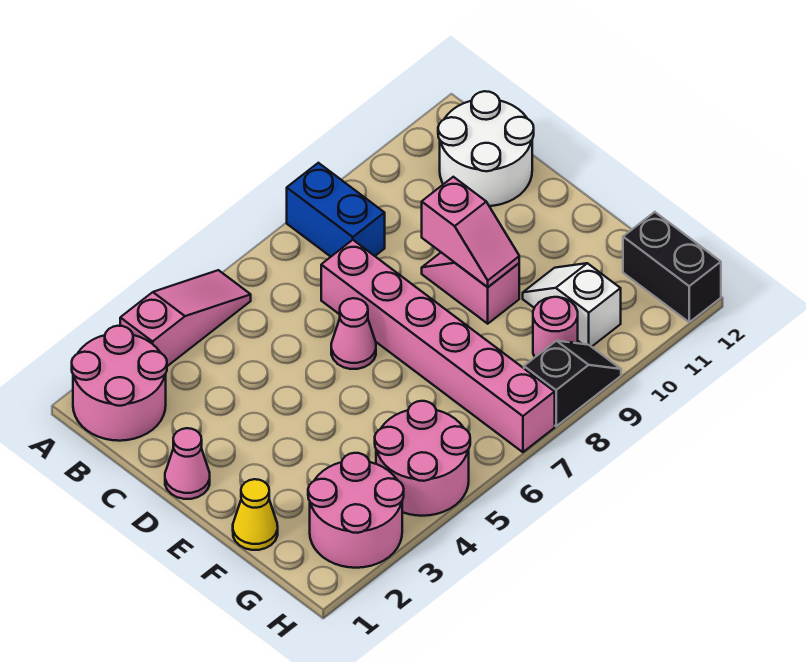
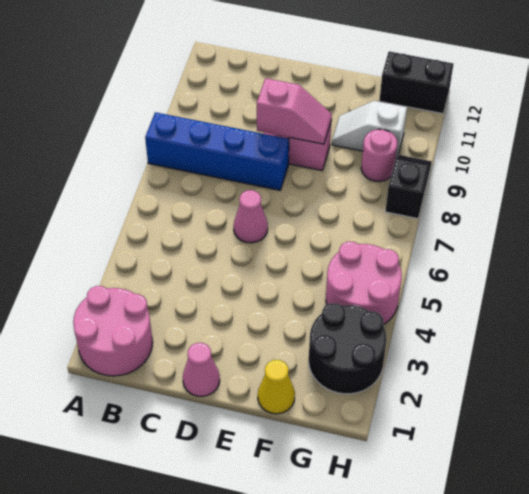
pink 1x3 slope [120,270,251,366] -> none
blue 1x2 brick [287,163,385,257] -> blue 1x4 brick [145,112,289,190]
white 2x2 round brick [438,91,534,206] -> none
pink 1x6 brick [321,240,555,452] -> none
pink 2x2 round brick [308,453,404,568] -> black 2x2 round brick [309,303,387,394]

